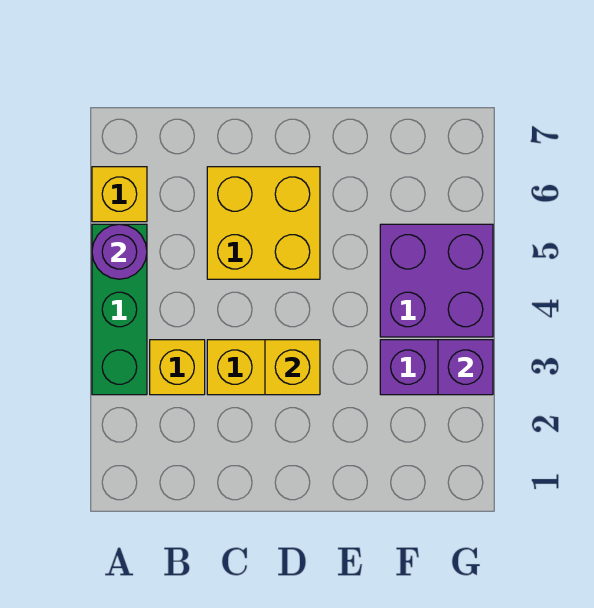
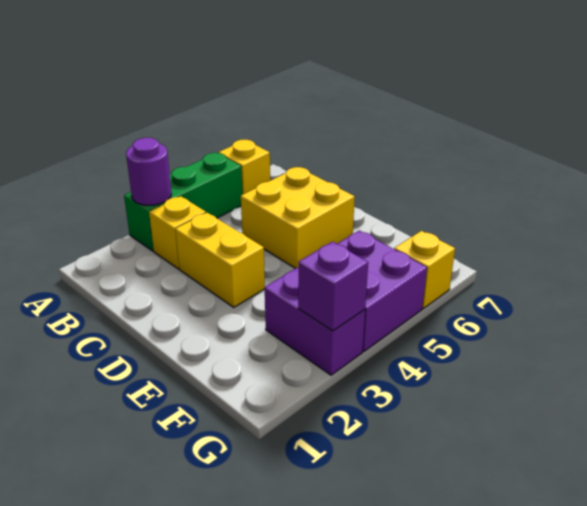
purple 1x1 round brick [92,224,147,279] -> purple 1x1 round brick moved to [126,138,171,205]
yellow 1x1 brick [265,340,320,395] -> yellow 1x1 brick moved to [394,231,455,308]

